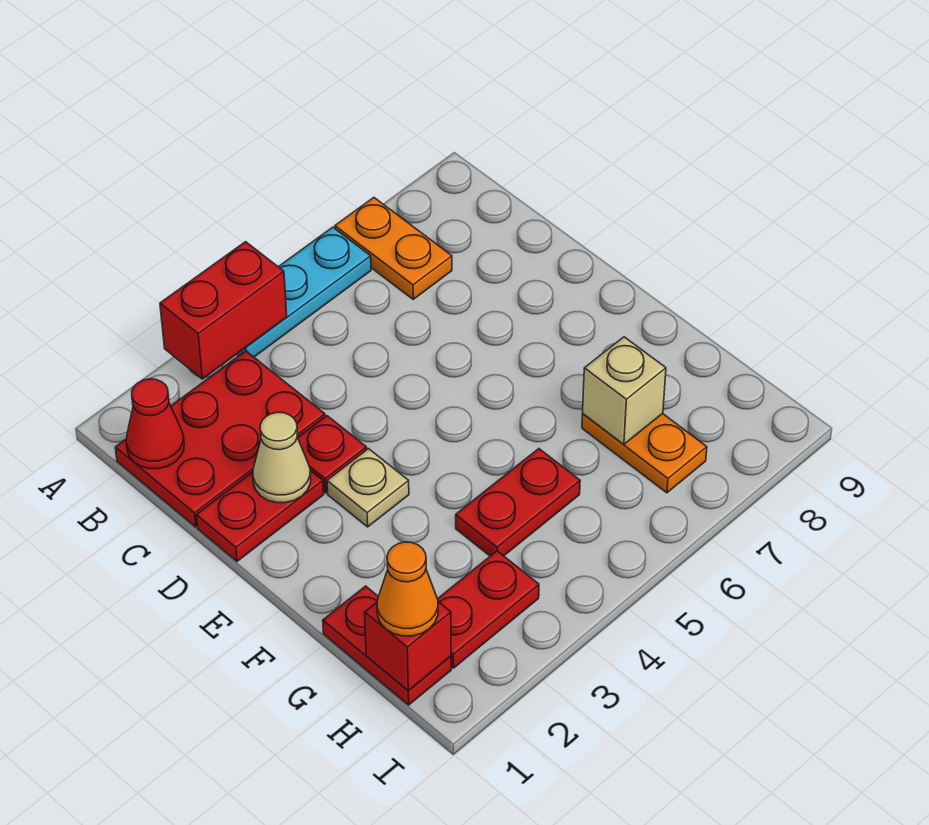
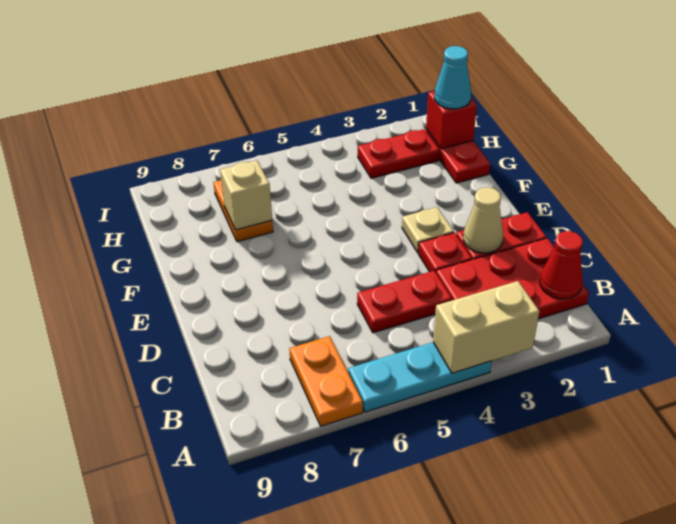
red 1x2 brick [160,242,287,379] -> tan 1x2 brick [433,281,539,373]
red 1x2 plate [456,449,580,556] -> red 1x2 plate moved to [357,271,452,333]
orange 1x1 cone [377,542,438,636] -> cyan 1x1 cone [434,46,471,109]

